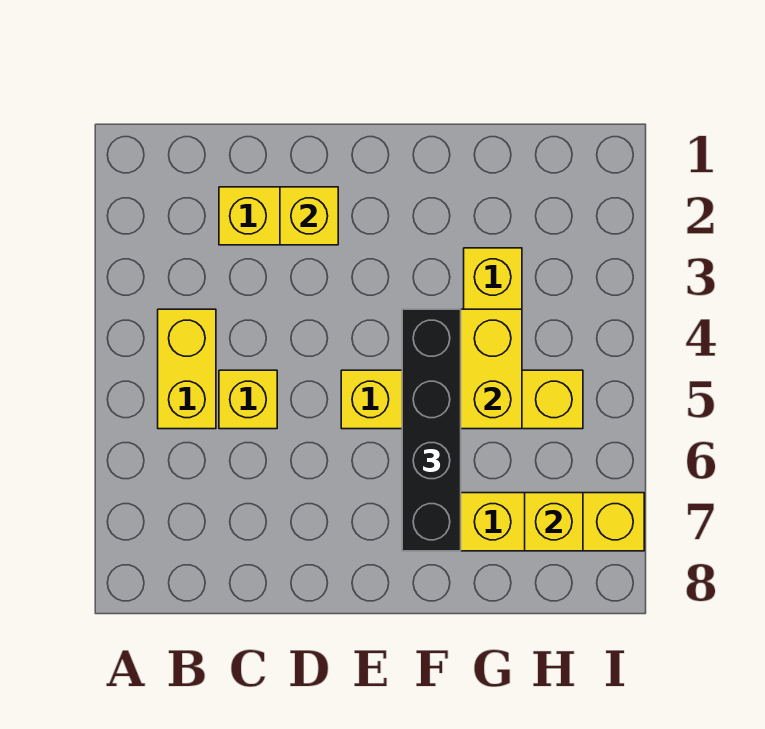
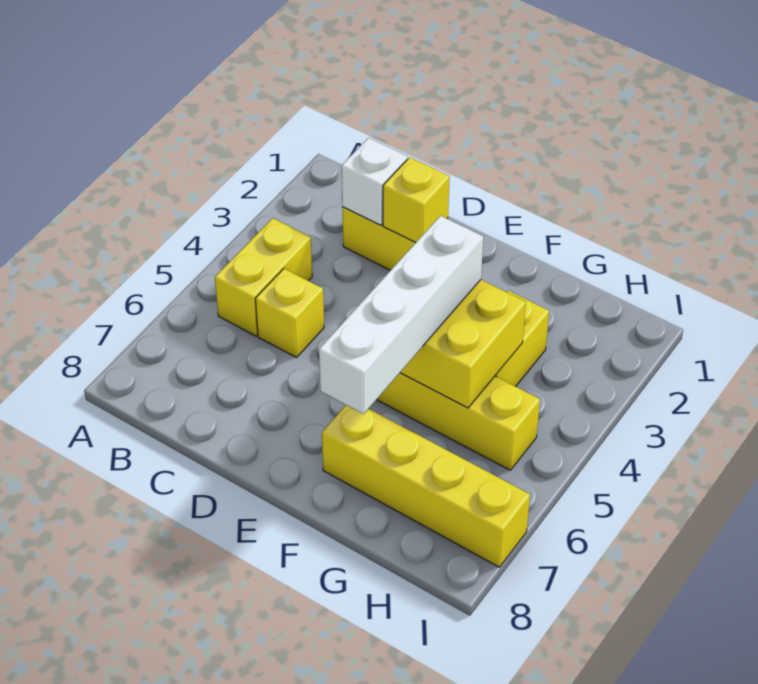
none -> white 1x1 brick [342,138,408,225]
black 1x4 brick [402,309,461,551] -> white 1x4 brick [319,216,483,414]
yellow 1x1 brick [525,493,583,551] -> none

